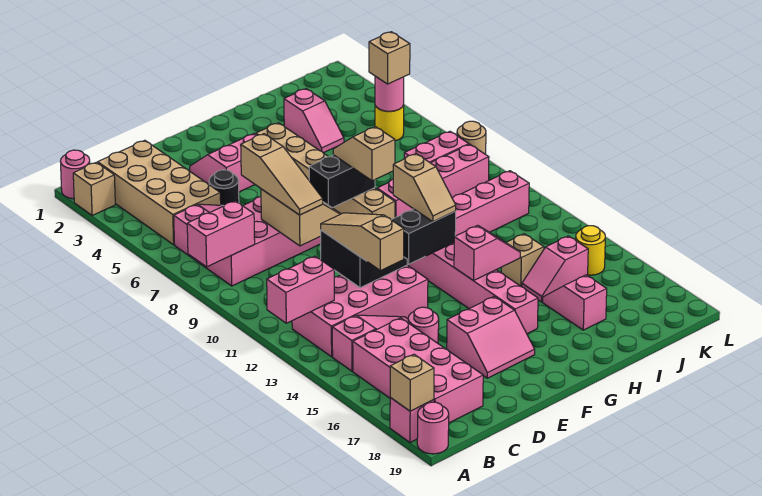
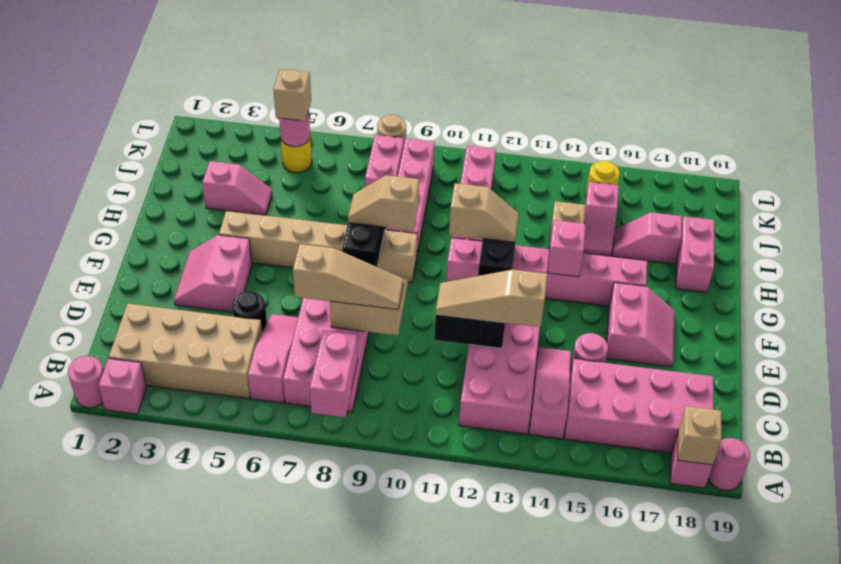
tan 1x1 brick [73,162,115,215] -> pink 1x1 brick [99,358,147,414]
pink 1x2 brick [267,256,334,323] -> pink 1x2 brick moved to [676,216,714,292]

